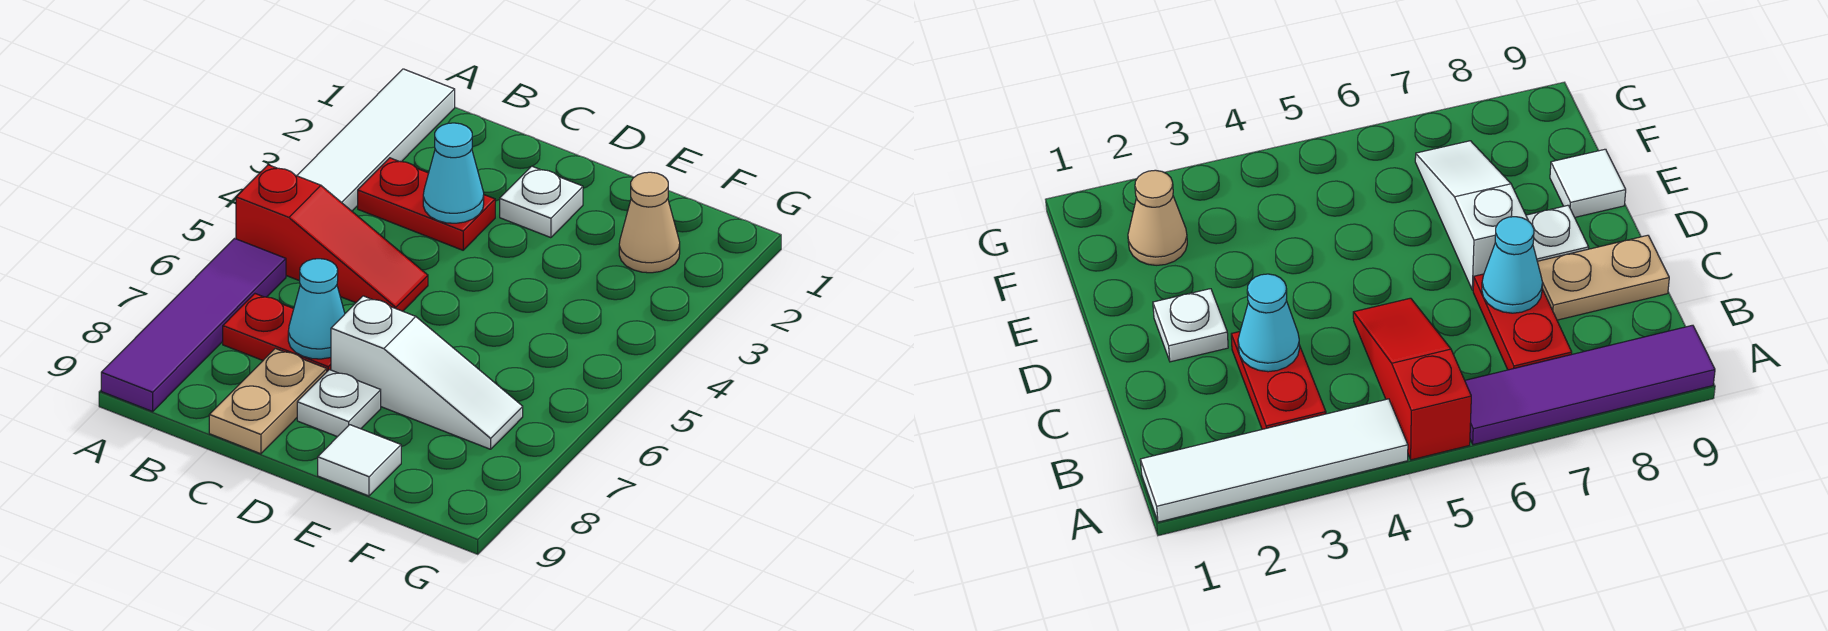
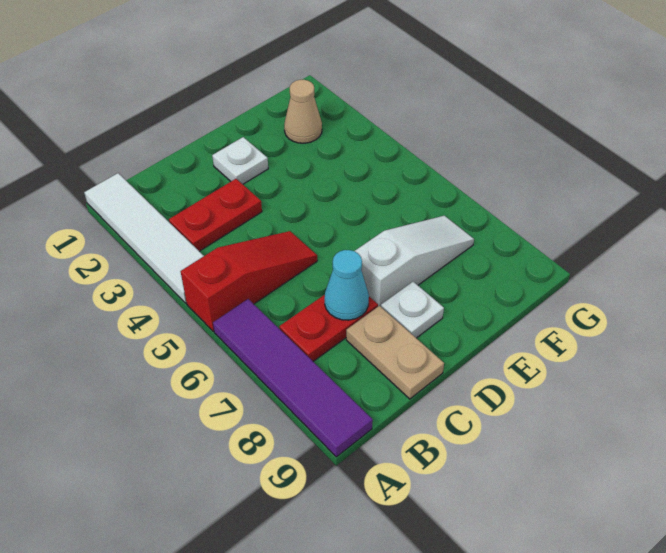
cyan 1x1 cone [423,123,484,223] -> none
white 1x1 tile [318,425,401,496] -> none

